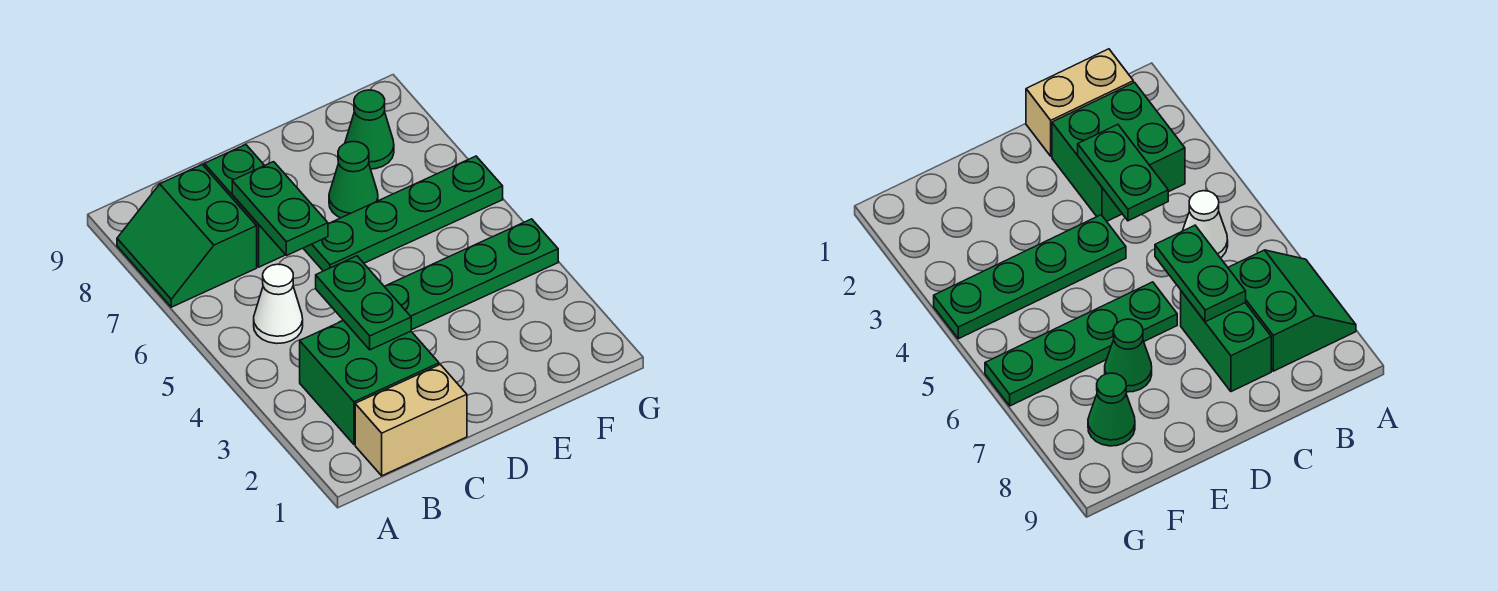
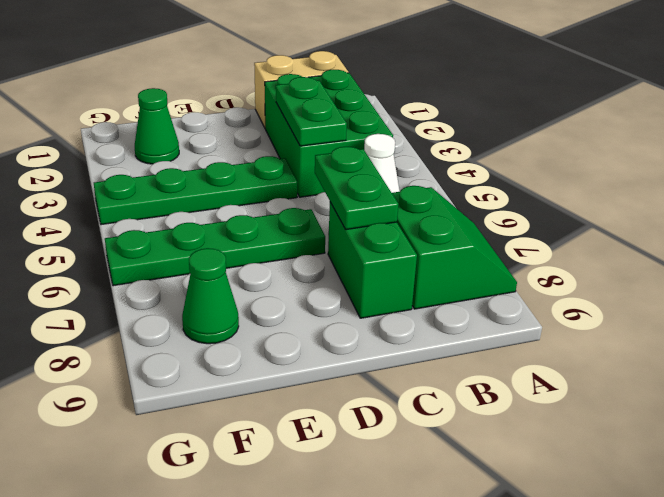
green 2x2 brick [300,320,439,444] -> green 2x3 brick [265,70,393,197]
green 1x1 cone [329,142,378,218] -> green 1x1 cone moved to [135,88,179,164]

